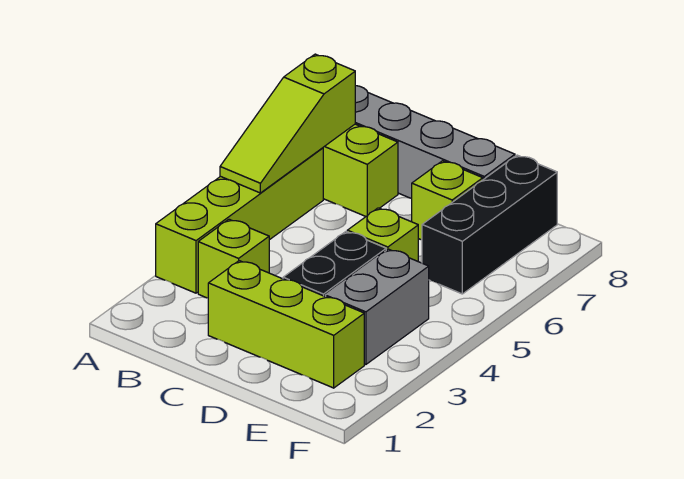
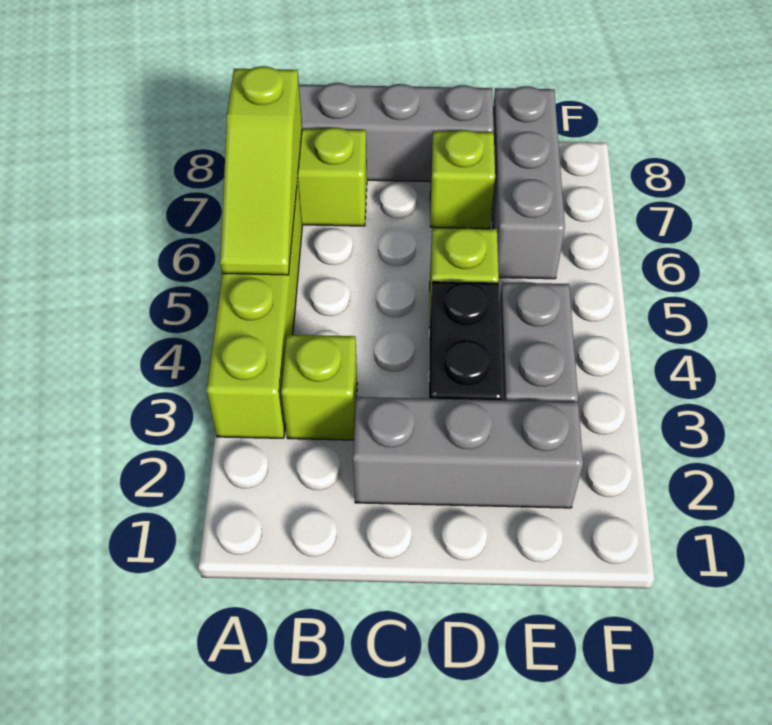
lime 1x3 brick [208,261,364,388] -> grey 1x3 brick [353,397,583,508]
black 1x3 brick [422,155,557,294] -> grey 1x3 brick [492,86,565,279]

